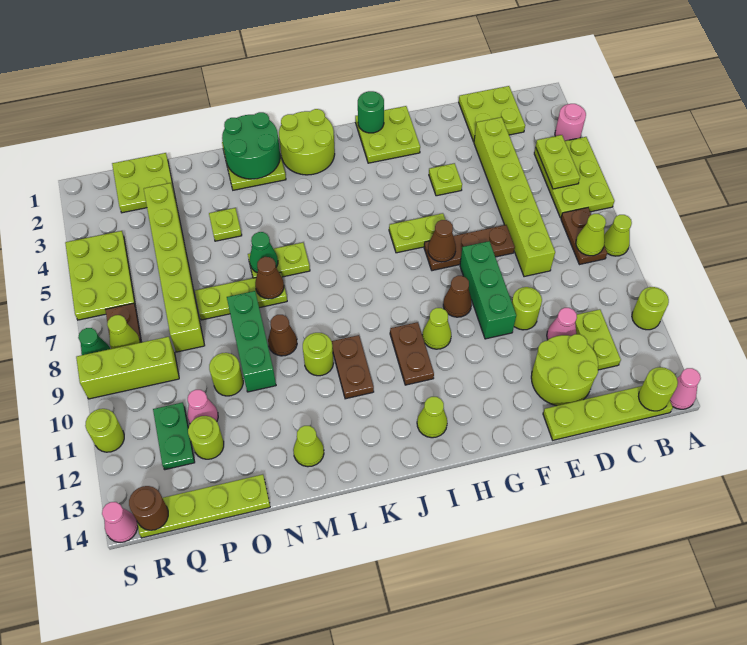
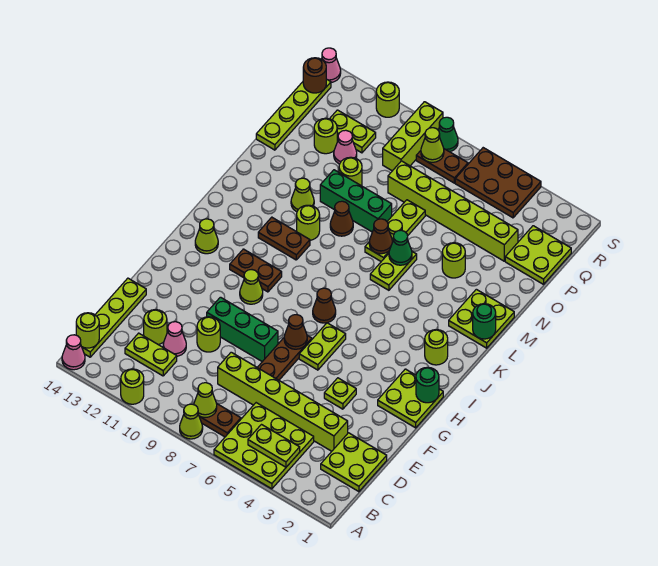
pink 1x1 round brick [555,104,586,141] -> none
lime 2x3 plate [534,137,614,218] -> lime 3x3 plate [214,403,314,489]
lime 2x2 round brick [531,334,598,406] -> lime 1x1 round brick [144,310,167,345]
brown 1x1 cone [443,276,472,317] -> brown 1x1 cone moved to [313,288,336,323]
lime 2x2 round brick [279,109,335,175] -> lime 1x1 round brick [425,330,448,365]
green 2x2 round brick [222,112,280,179] -> green 1x1 round brick [473,304,496,339]
lime 1x1 cone [293,426,324,467] -> lime 1x1 cone moved to [291,178,314,212]
lime 1x1 plate [209,208,242,241] -> lime 1x1 round brick [442,243,465,278]
green 1x2 plate [153,402,195,470] -> lime 1x2 plate [330,110,376,153]
lime 2x3 plate [65,231,136,320] -> brown 2x3 plate [455,148,541,218]

